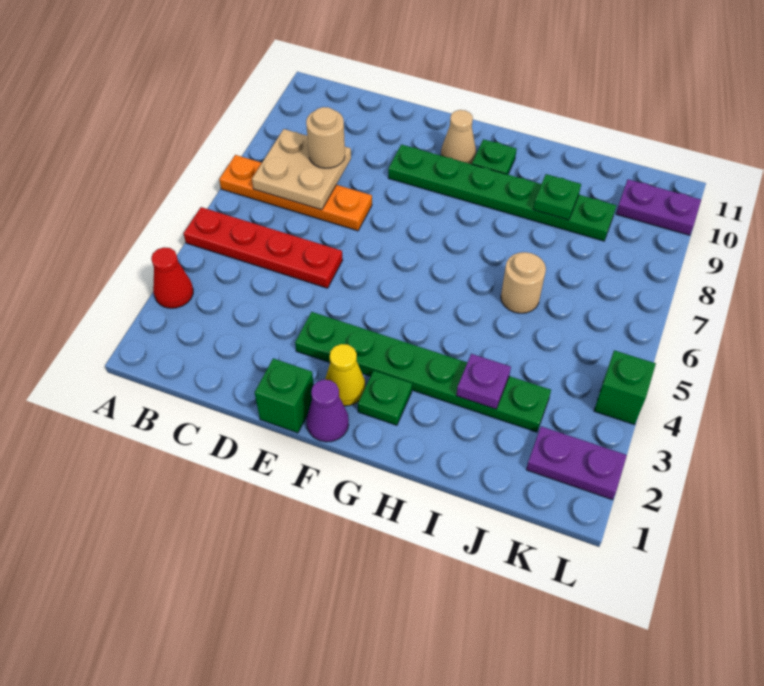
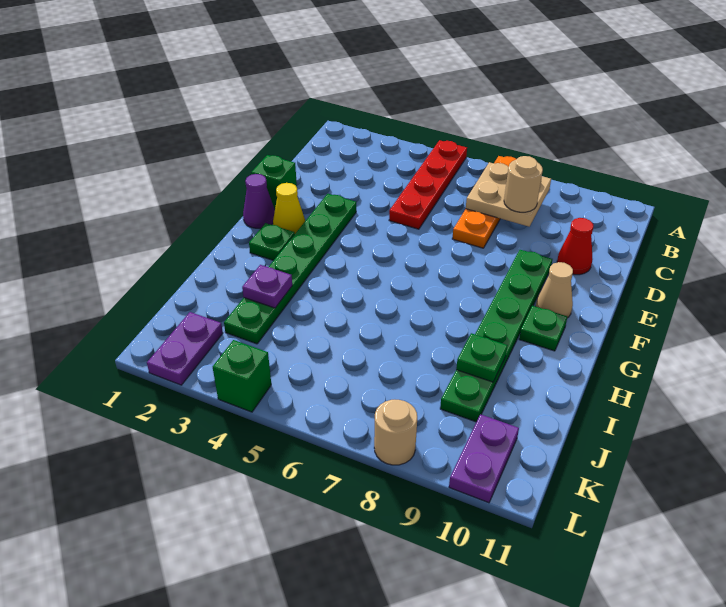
red 1x1 cone [151,247,193,308] -> red 1x1 cone moved to [557,218,593,275]
tan 1x1 round brick [501,252,546,313] -> tan 1x1 round brick moved to [374,400,417,465]

